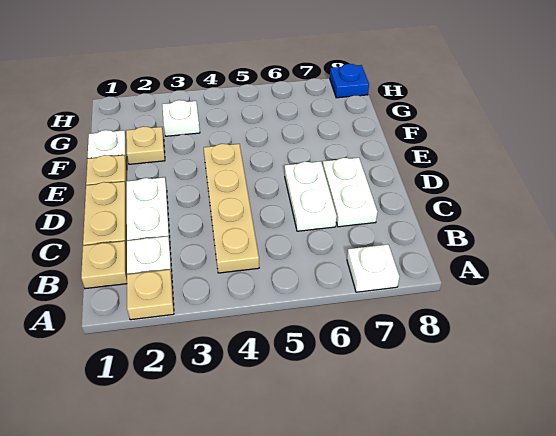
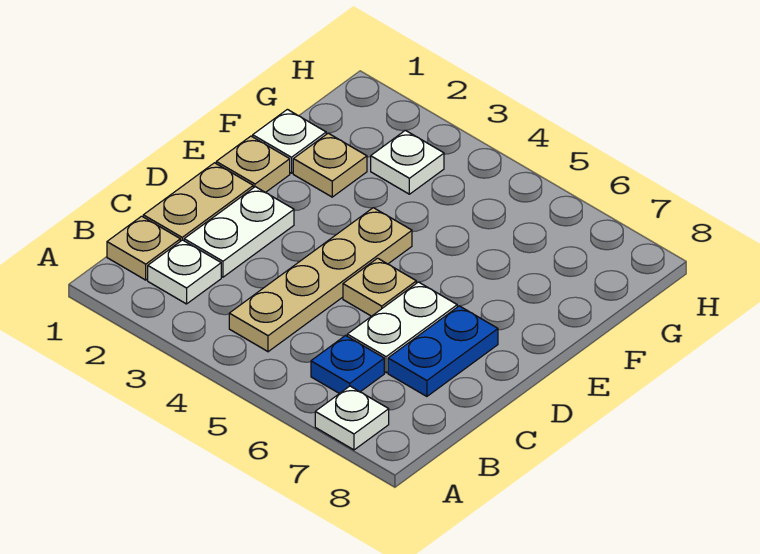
tan 1x1 plate [127,269,174,320] -> tan 1x1 plate moved to [343,258,416,316]
white 1x2 plate [323,158,377,227] -> blue 1x2 plate [388,306,498,396]
blue 1x1 plate [330,64,369,98] -> blue 1x1 plate moved to [311,335,384,394]

